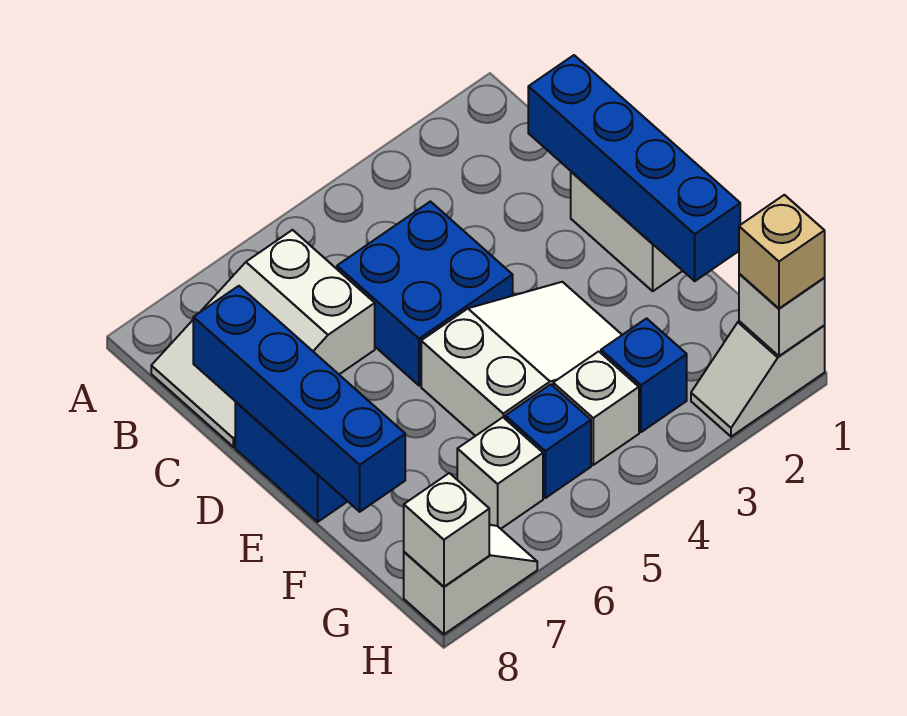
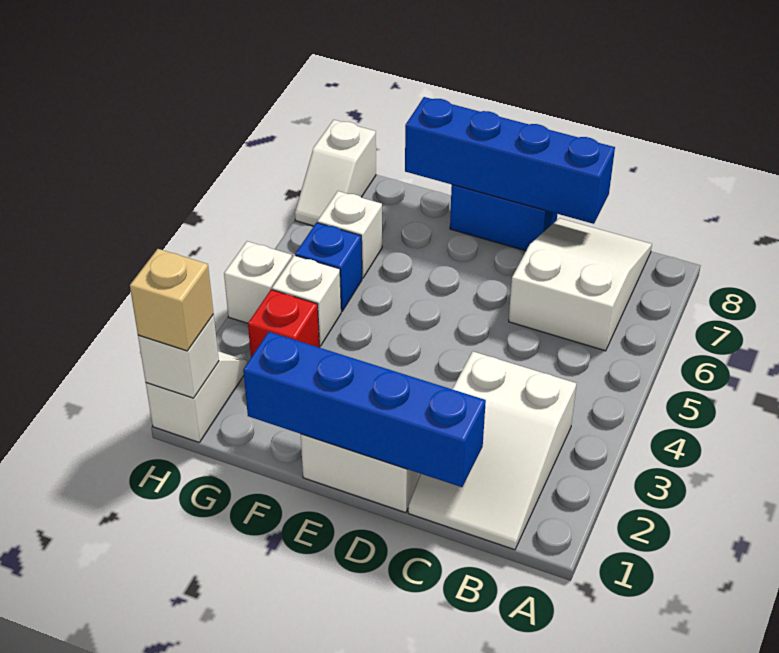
blue 2x2 brick [337,201,513,386] -> none
white 2x3 slope [421,282,622,436] -> white 2x3 slope moved to [408,352,577,550]
blue 1x1 brick [601,318,687,432] -> red 1x1 brick [248,290,320,357]
white 1x1 brick [404,473,489,587] -> white 1x1 brick moved to [224,241,292,323]

